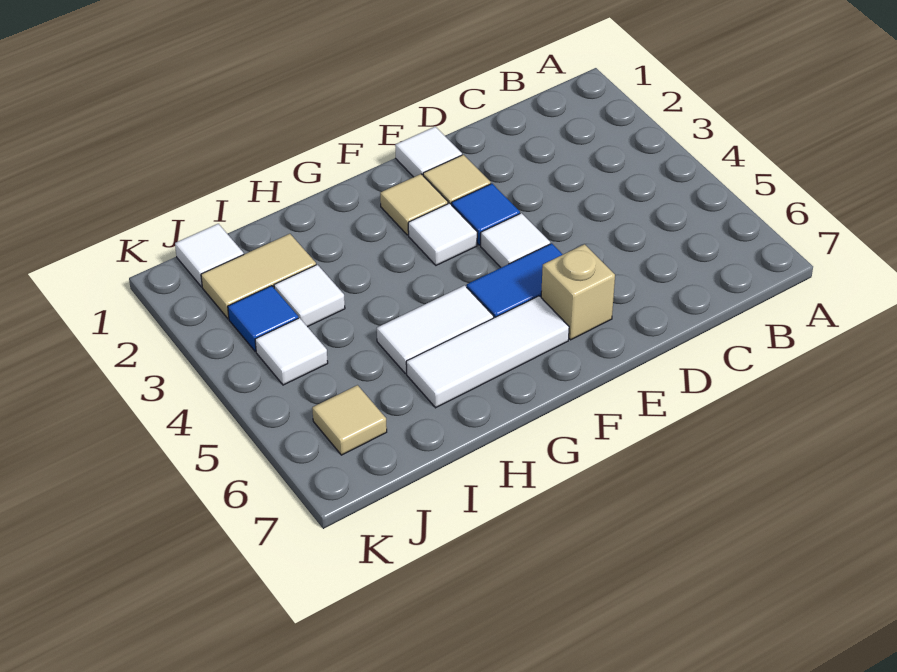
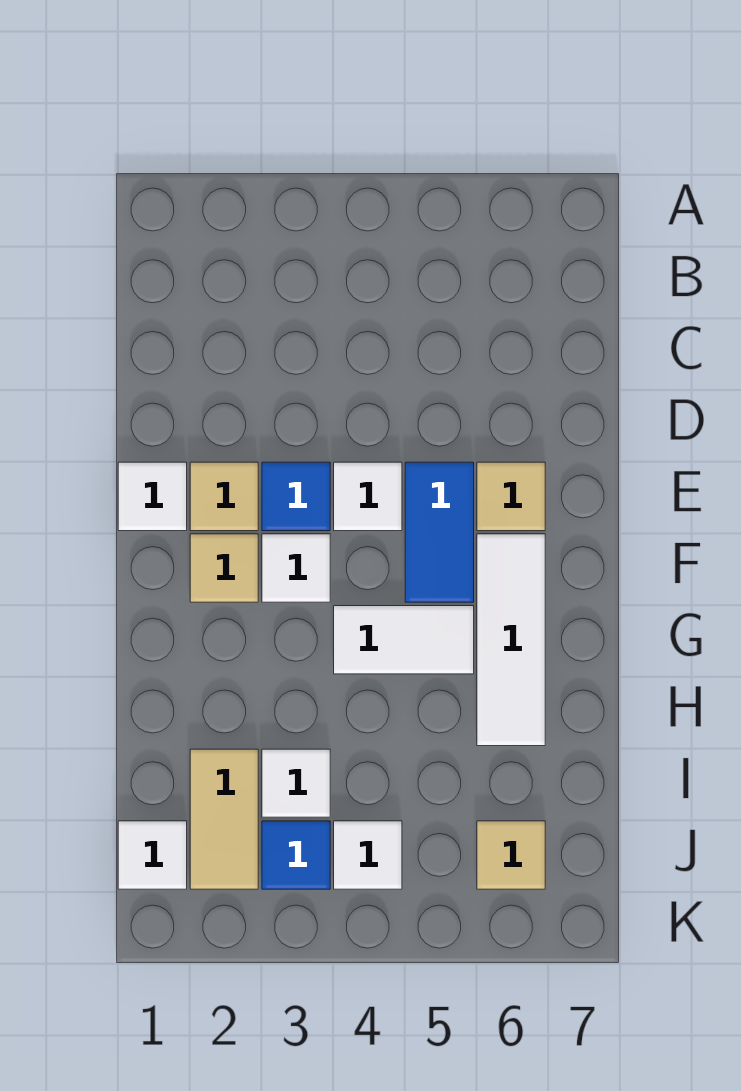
tan 1x1 brick [541,244,615,340] -> tan 1x1 tile [477,462,545,531]
white 1x2 tile [377,285,494,373] -> white 1x2 tile turned to [334,606,474,674]

